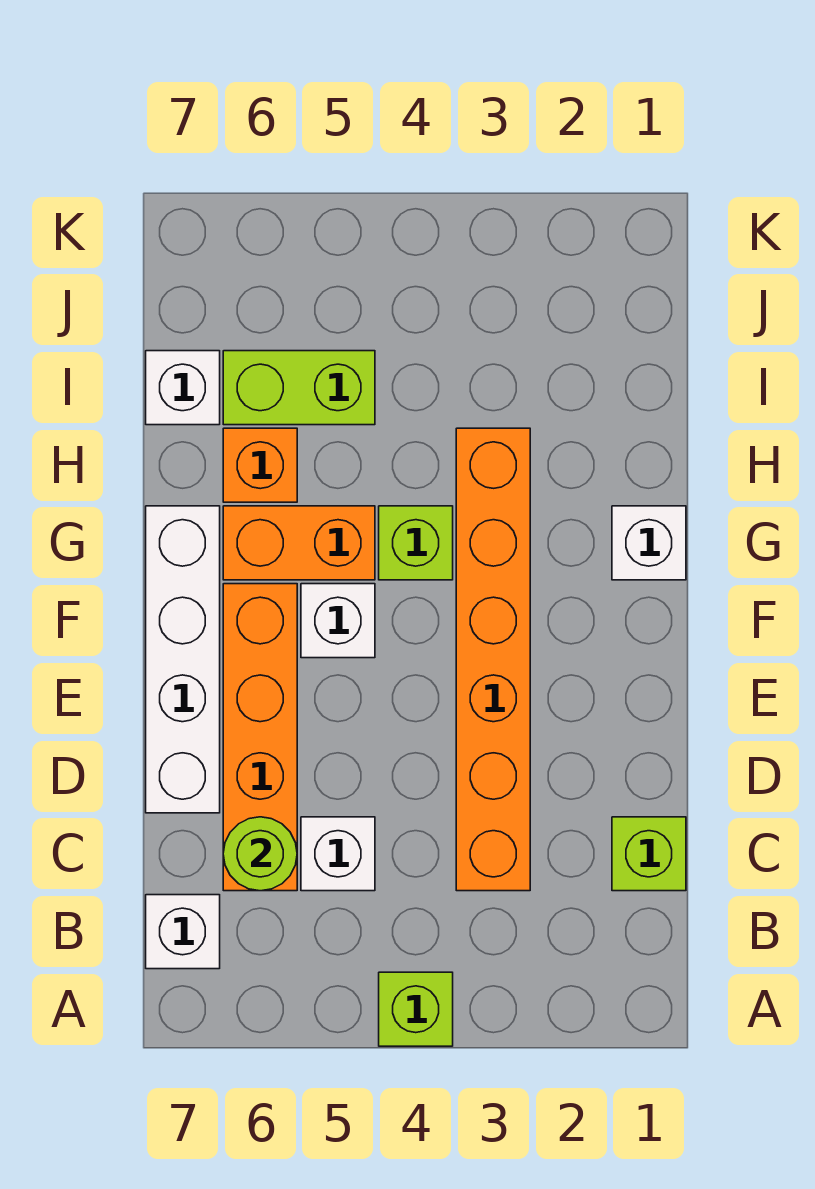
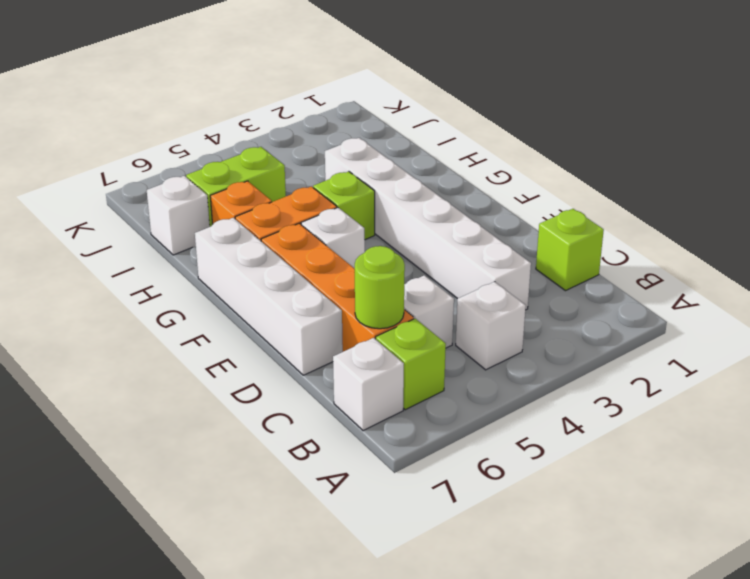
lime 1x1 brick [379,972,453,1046] -> lime 1x1 brick moved to [376,318,446,410]
orange 1x6 brick [456,428,530,891] -> white 1x6 brick [325,138,531,310]
white 1x1 brick [612,506,686,580] -> white 1x1 brick moved to [456,282,526,370]

